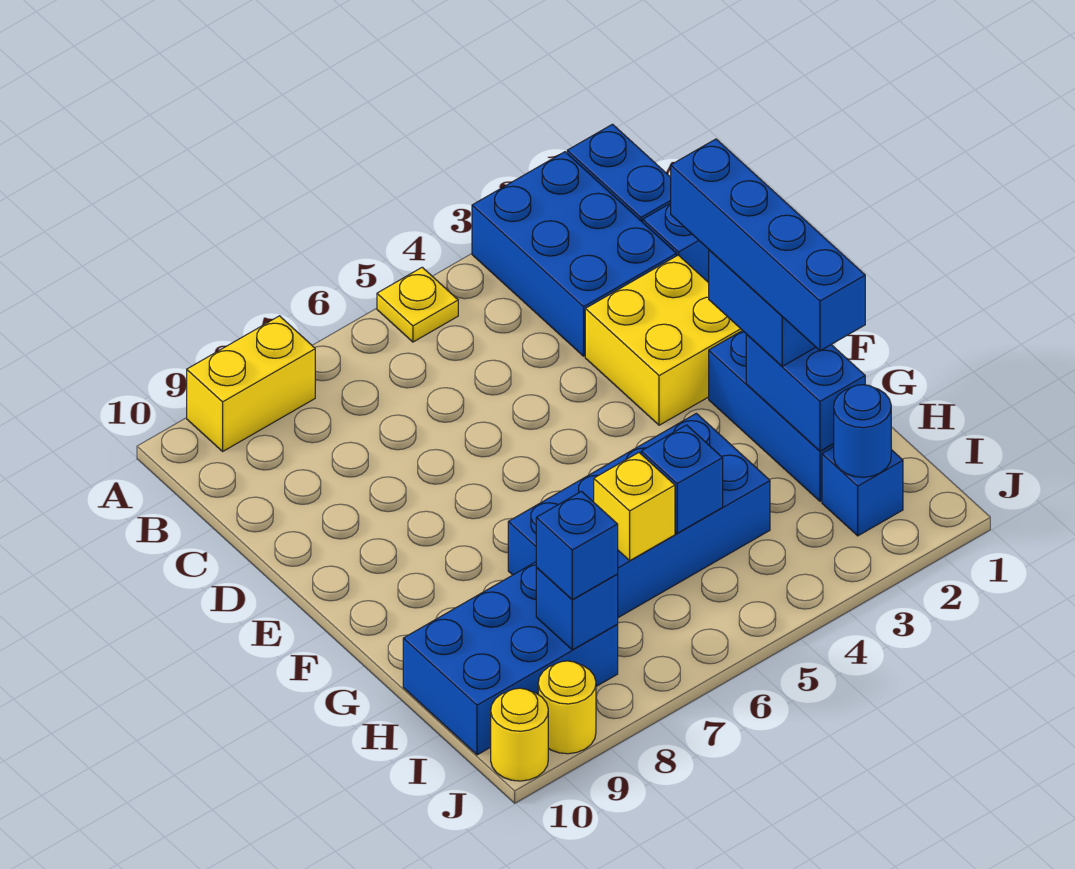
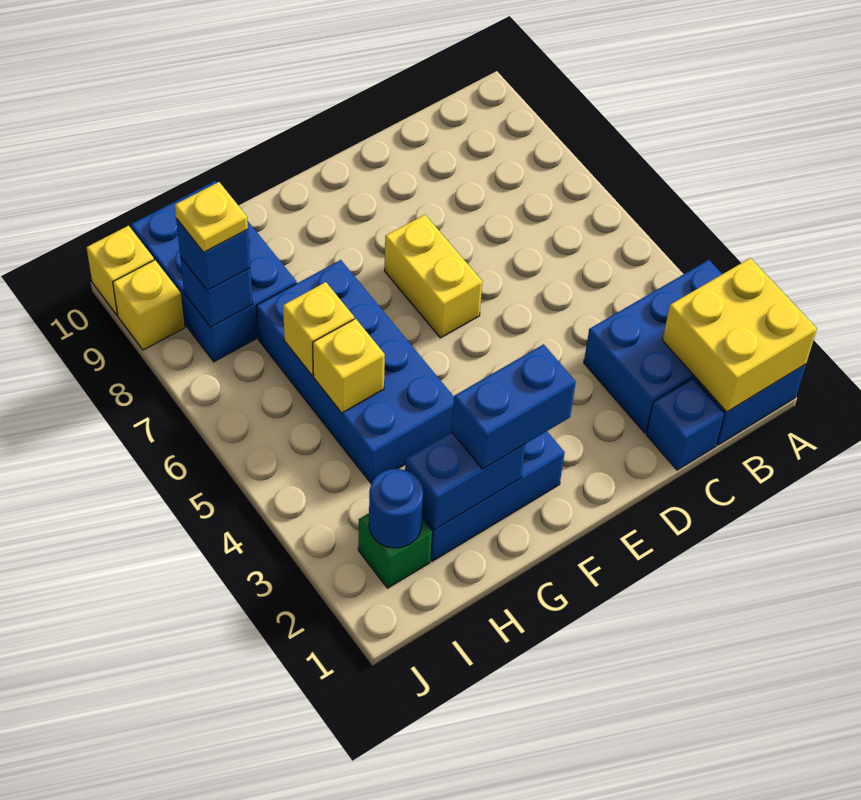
yellow 1x1 plate [377,267,458,342] -> yellow 1x1 plate moved to [175,182,248,252]
yellow 1x2 brick [187,316,315,451] -> yellow 1x2 brick moved to [385,215,483,338]
yellow 2x2 brick [585,255,743,425] -> yellow 2x2 brick moved to [663,258,817,412]
blue 1x4 brick [671,139,865,351] -> none
blue 1x1 brick [641,425,723,533] -> yellow 1x1 brick [313,319,385,413]
blue 1x1 brick [822,447,903,536] -> green 1x1 brick [358,513,432,588]
yellow 1x1 round brick [538,661,596,754] -> yellow 1x1 brick [113,260,185,350]
yellow 1x1 round brick [491,688,548,781] -> yellow 1x1 brick [87,226,154,315]

